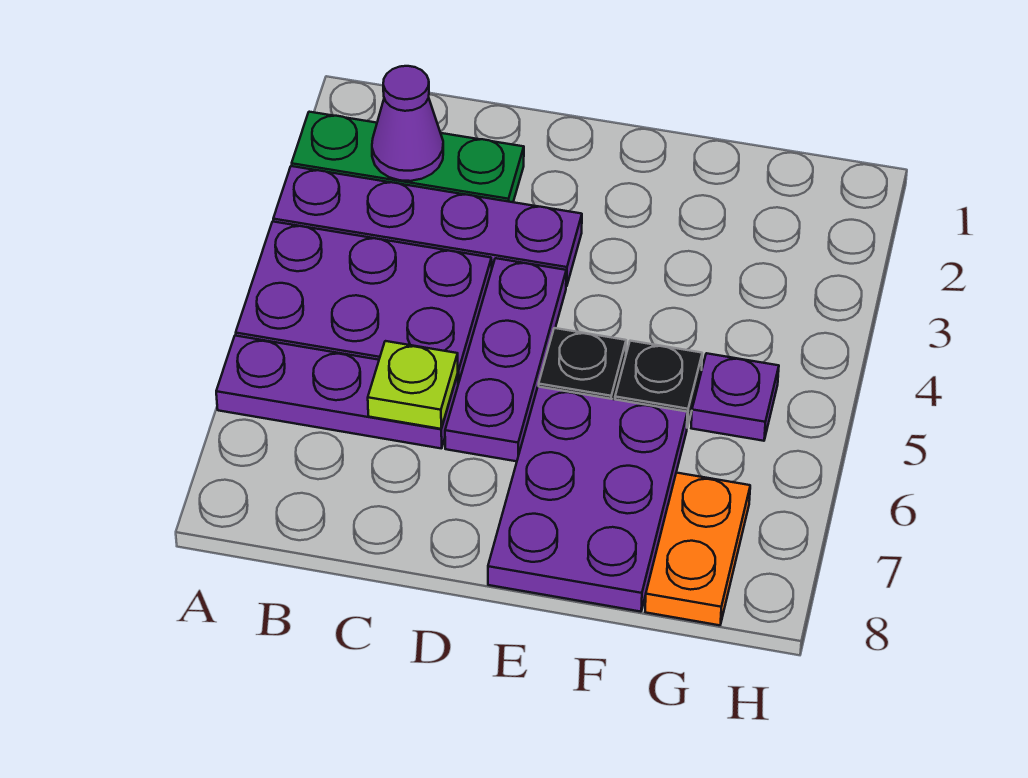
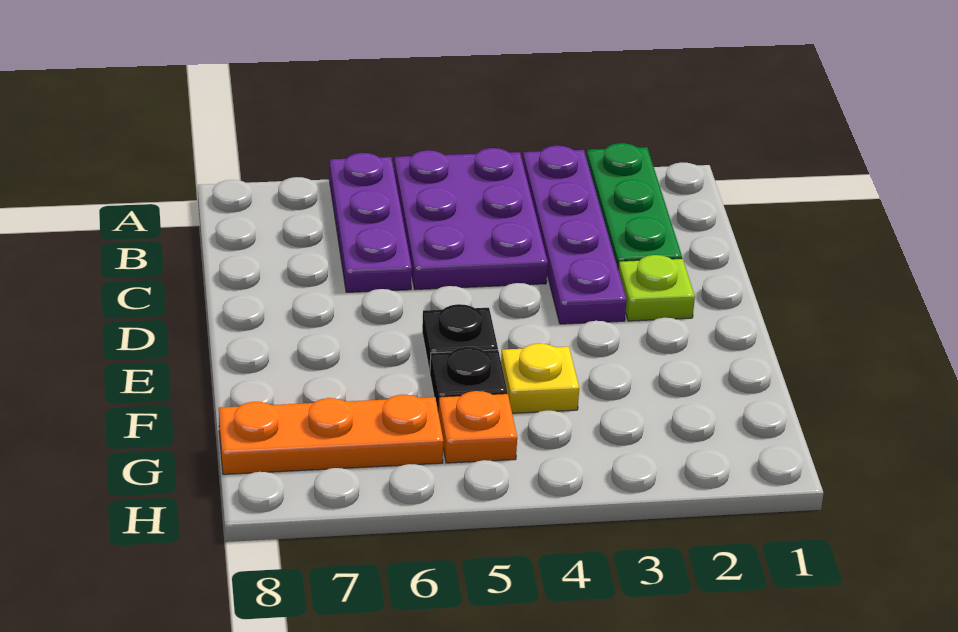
purple 1x1 cone [372,66,443,181] -> none
lime 1x1 plate [368,341,458,429] -> lime 1x1 plate moved to [618,255,695,321]
purple 1x3 plate [445,258,566,461] -> none
purple 2x3 plate [488,387,688,612] -> none
none -> yellow 1x1 plate [501,344,579,413]
purple 1x1 plate [691,353,779,441] -> orange 1x1 plate [438,391,517,463]
orange 1x2 plate [645,473,750,625] -> orange 1x3 plate [219,394,443,474]

